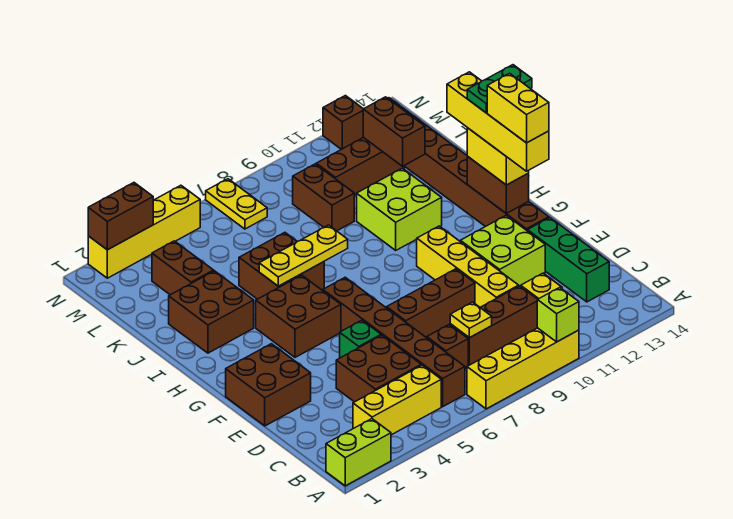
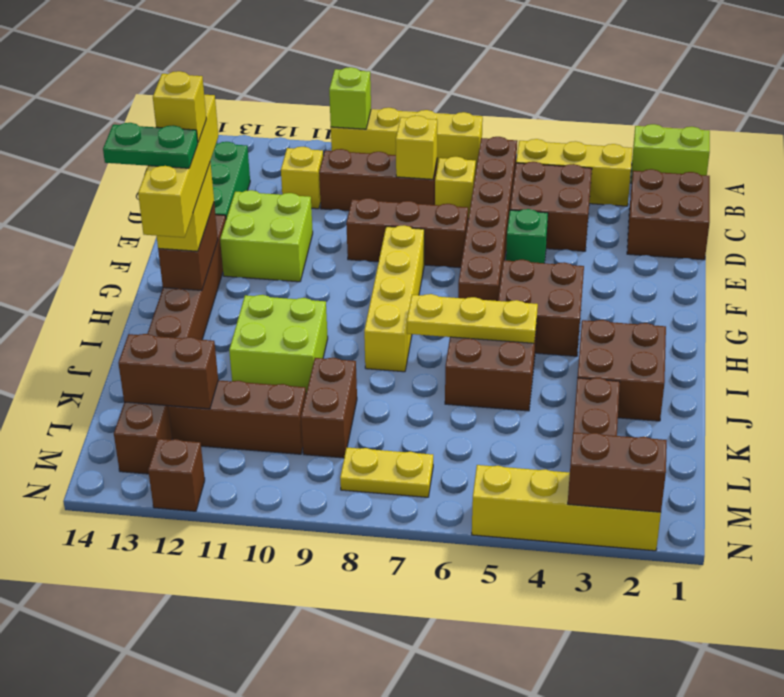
brown 1x1 brick [427,325,468,368] -> yellow 1x1 brick [435,157,476,218]
yellow 1x1 plate [450,302,492,338] -> yellow 1x1 brick [396,116,437,179]
yellow 1x4 brick [417,226,519,307] -> yellow 1x4 brick moved to [364,225,424,372]
brown 2x2 brick [226,344,311,426] -> brown 2x2 brick moved to [627,169,710,260]
yellow 1x2 brick [487,73,549,143] -> yellow 1x1 brick [153,71,206,142]
brown 1x2 brick [363,97,425,166] -> brown 1x2 brick turned to [118,334,218,409]
yellow 1x2 plate [206,179,267,229] -> yellow 1x2 plate turned to [340,448,433,497]

